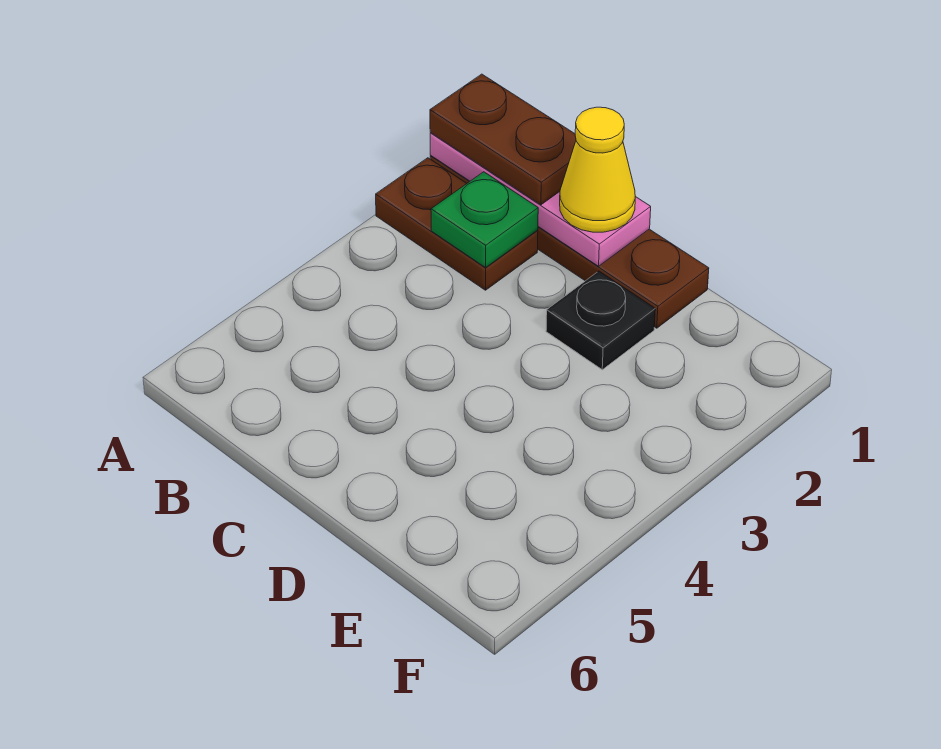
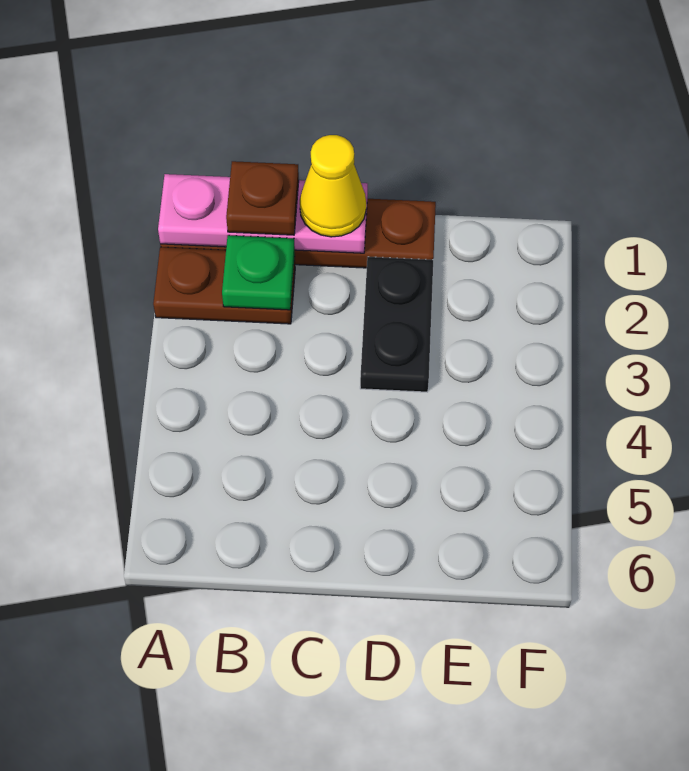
brown 1x2 plate [430,74,576,205] -> brown 1x1 plate [226,161,299,235]
black 1x1 plate [546,271,655,370] -> black 1x2 plate [360,257,433,392]

